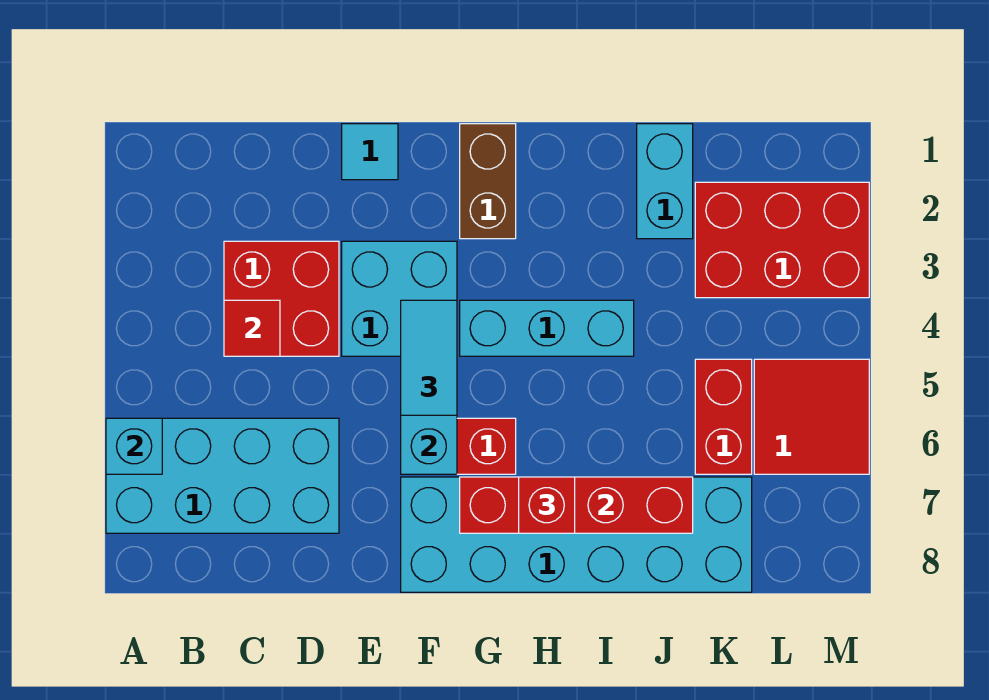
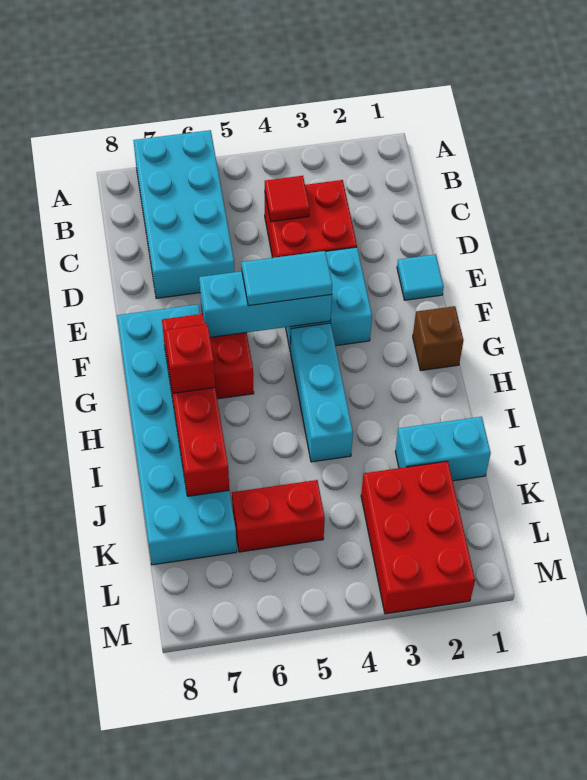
cyan 1x1 brick [106,418,162,474] -> none
brown 1x2 brick [460,124,516,239] -> brown 1x1 brick [413,306,464,371]
red 2x2 tile [754,359,869,474] -> none

